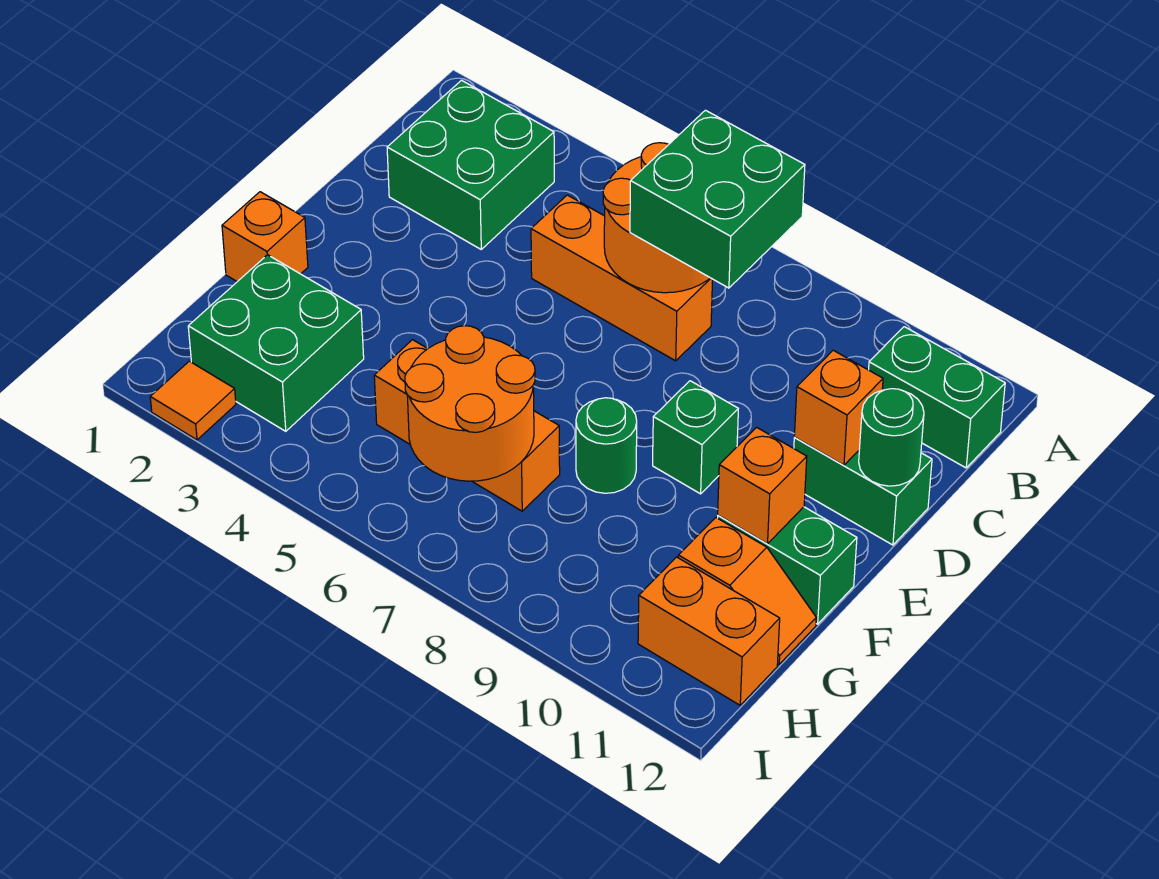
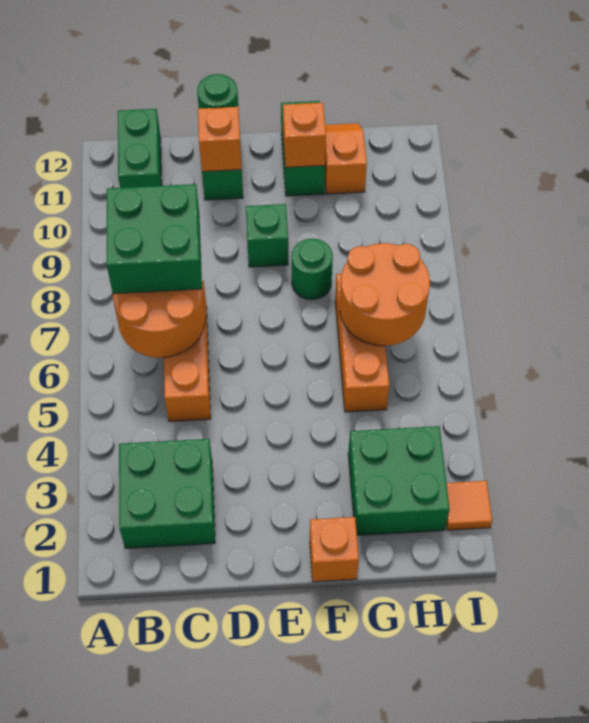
orange 1x2 brick [638,557,780,705] -> none

